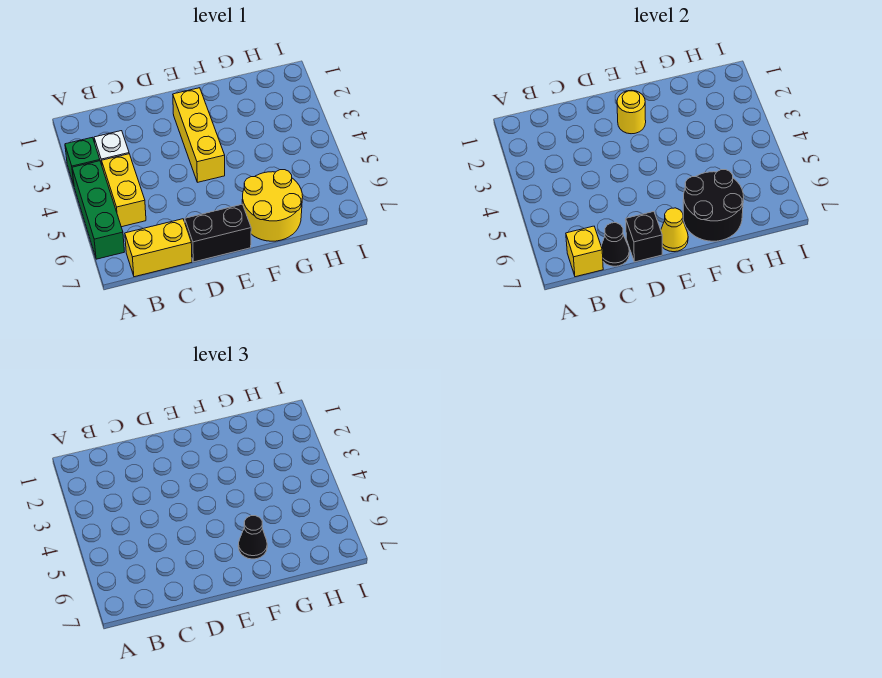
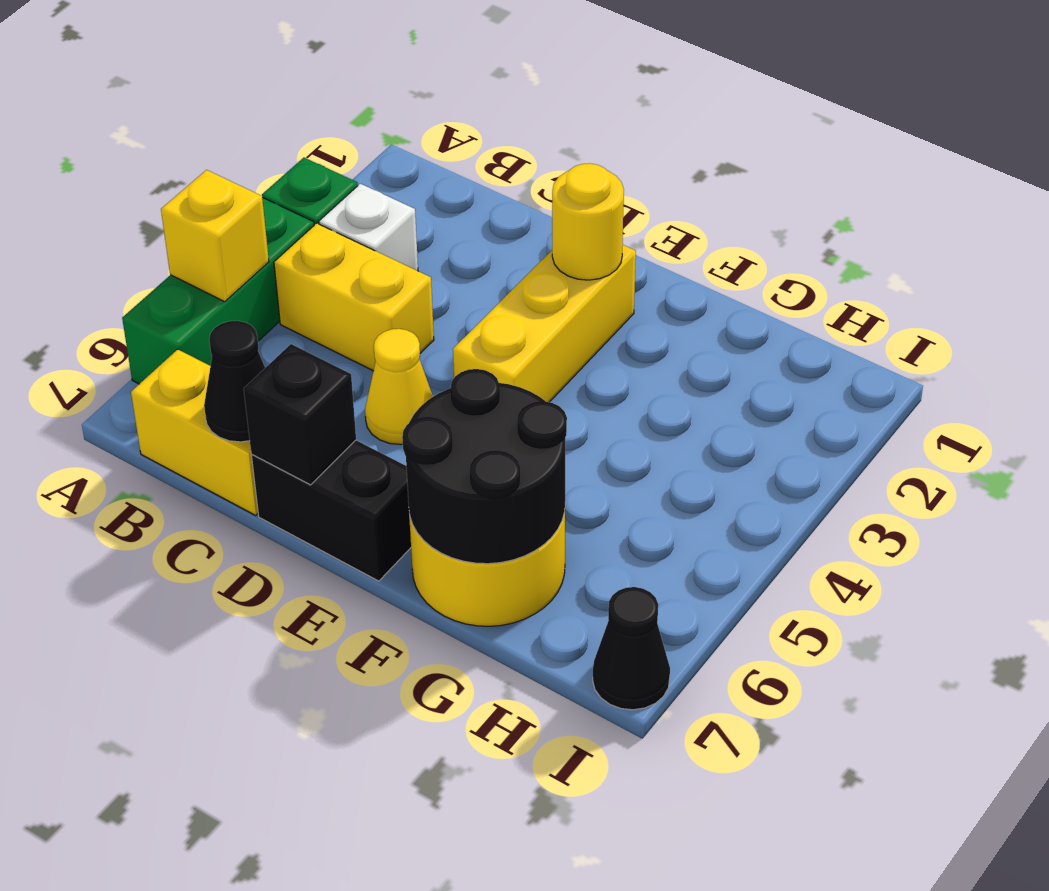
yellow 1x2 brick [102,154,146,227] -> yellow 1x2 brick turned to [274,223,434,371]
yellow 1x1 brick [566,226,603,277] -> yellow 1x1 brick moved to [161,170,269,302]
yellow 1x1 cone [661,208,688,252] -> yellow 1x1 cone moved to [365,329,433,445]
black 1x1 cone [238,516,267,559] -> black 1x1 cone moved to [593,587,670,710]

